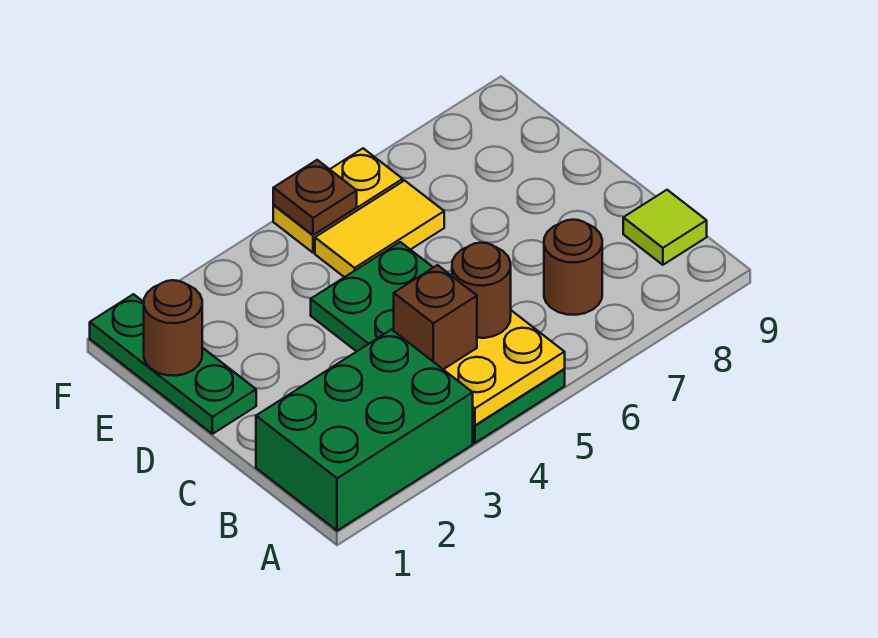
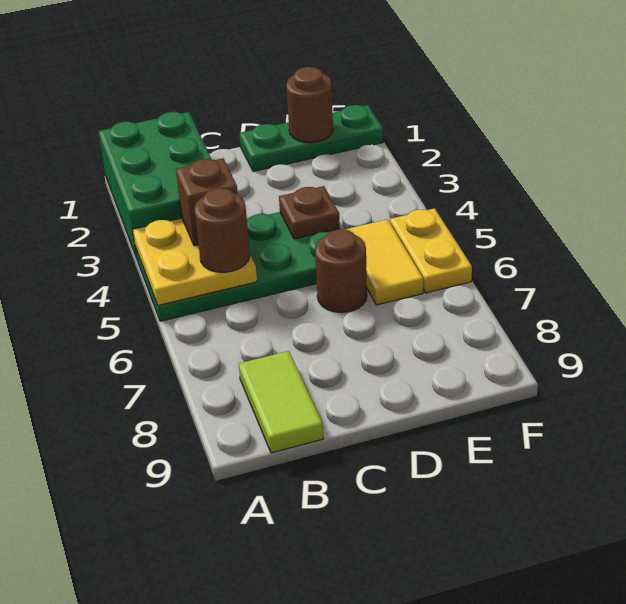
brown 1x1 round brick [544,220,602,315] -> brown 1x1 round brick moved to [315,229,367,313]
lime 1x1 tile [623,190,707,265] -> lime 1x2 tile [239,351,323,453]
brown 1x1 plate [273,160,357,235] -> brown 1x1 plate moved to [279,186,340,239]

